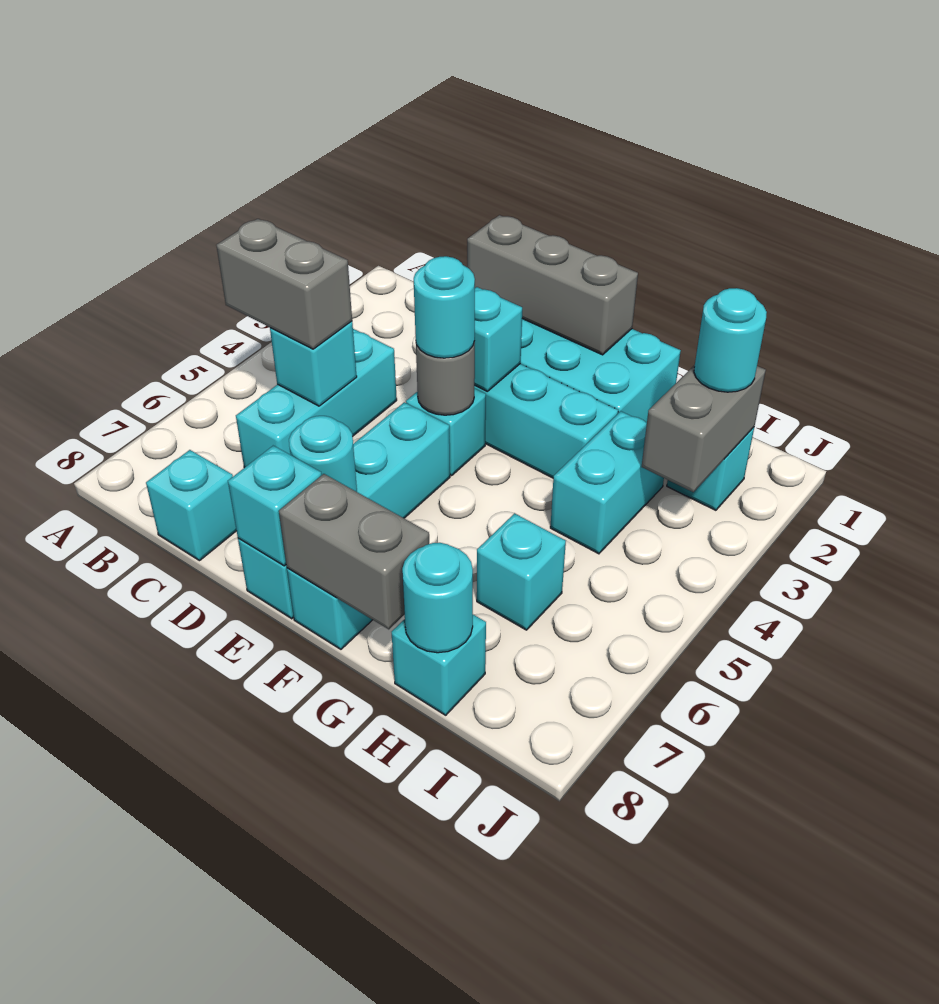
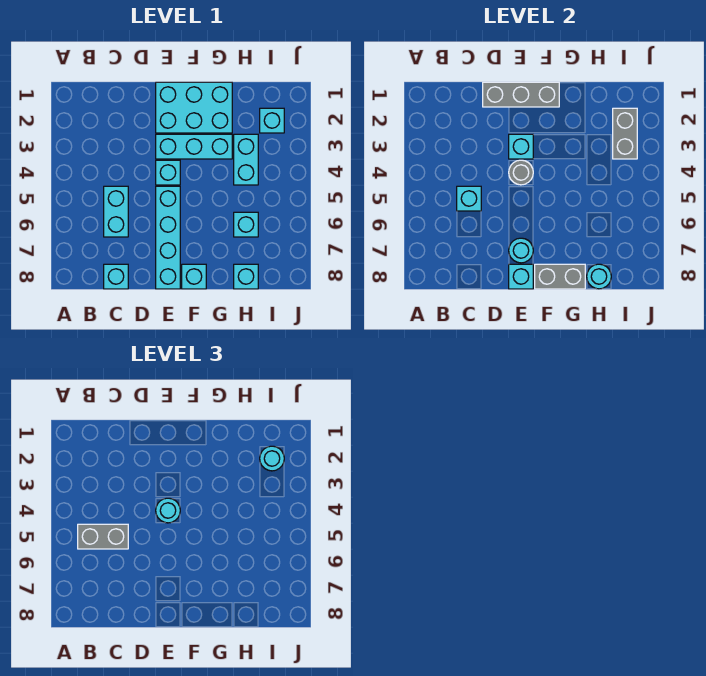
cyan 1x3 brick [236,329,397,468] -> cyan 1x2 brick [104,186,128,237]

